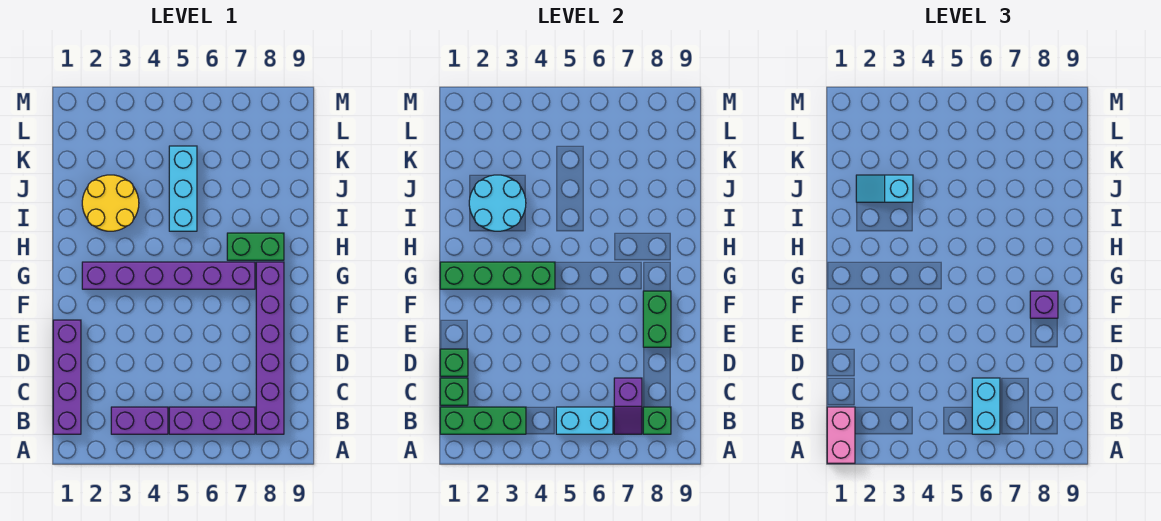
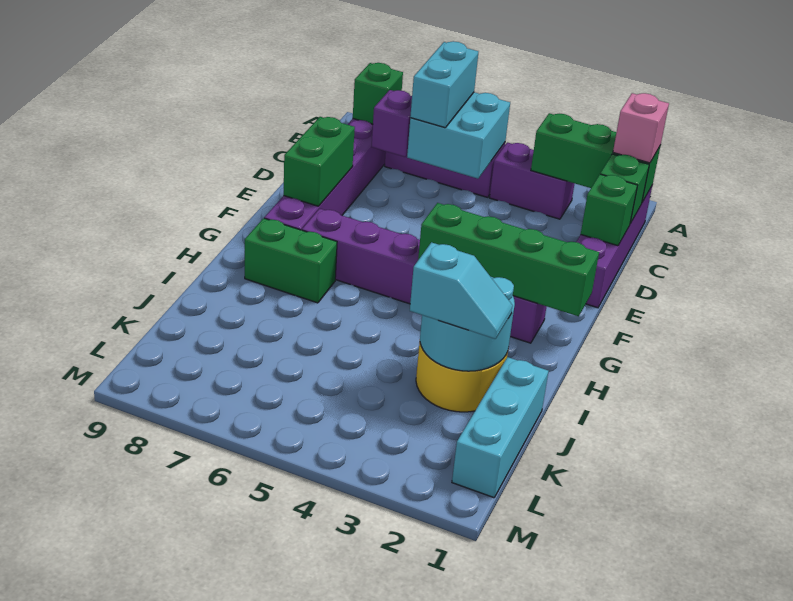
pink 1x2 brick [827,407,855,463] -> pink 1x1 brick [613,93,669,163]
cyan 1x2 brick [556,407,613,434] -> cyan 2x2 brick [407,92,510,179]
purple 1x1 brick [1030,291,1058,318] -> none
cyan 1x3 brick [169,146,197,231] -> cyan 1x3 brick moved to [452,357,549,498]

